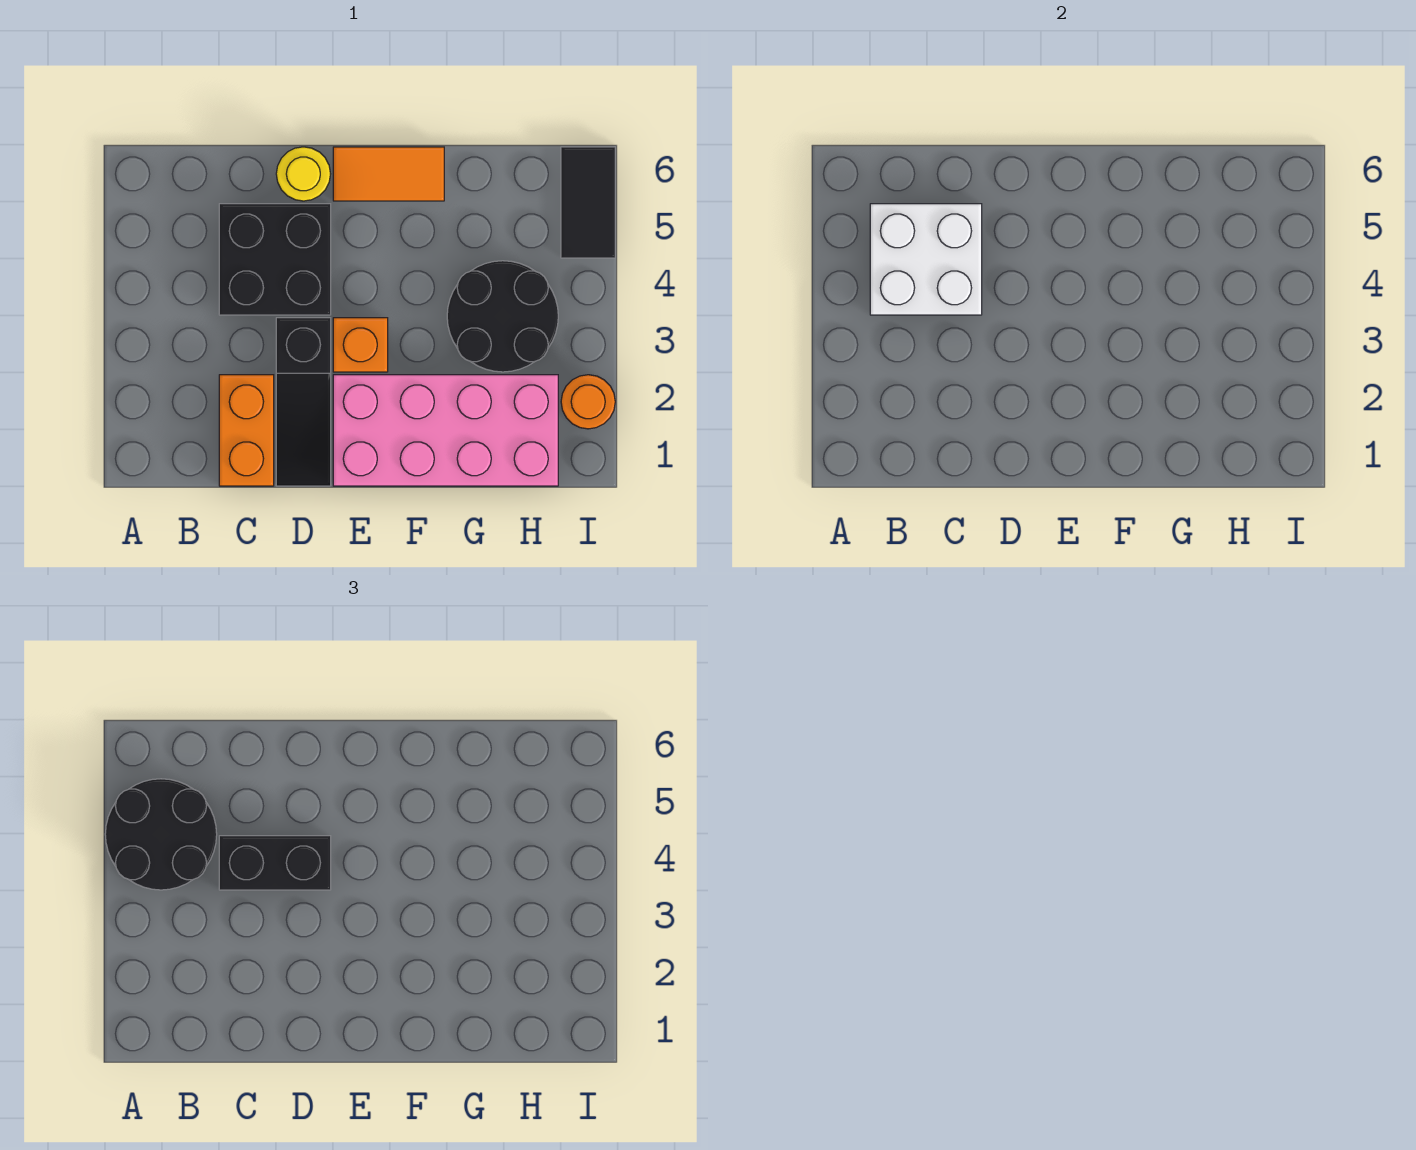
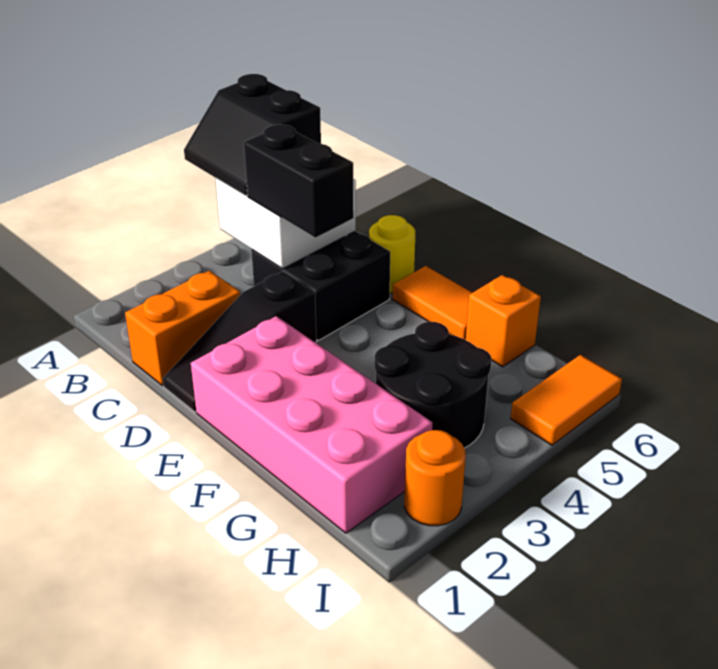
black 2x2 round brick [105,779,217,890] -> black 2x2 slope [184,74,321,196]
orange 1x1 brick [333,318,388,372] -> orange 1x1 brick moved to [466,275,541,367]
black 1x2 tile [561,147,615,258] -> orange 1x2 tile [511,355,622,445]

